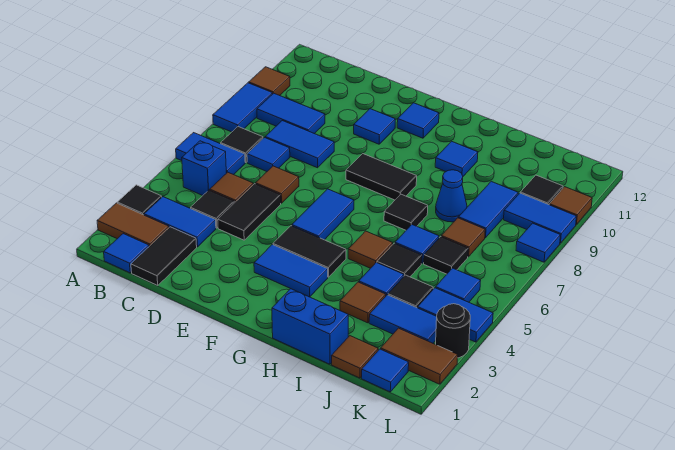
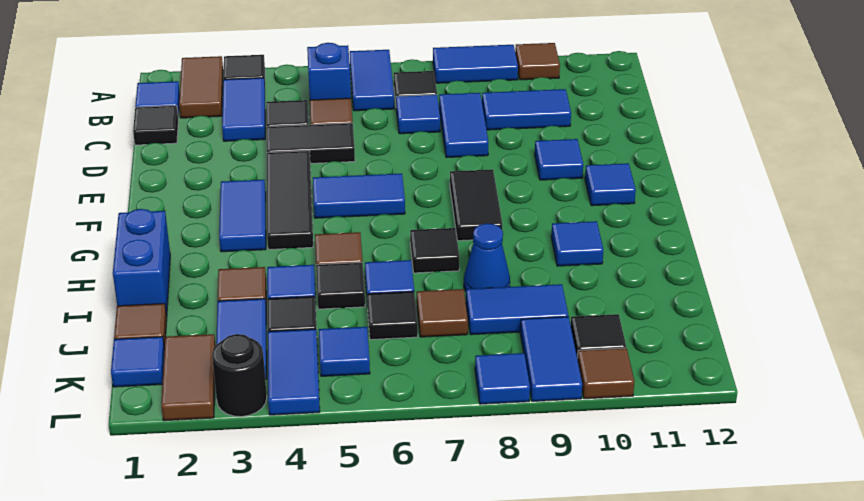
blue 1x2 tile [257,93,325,134] -> blue 1x2 tile turned to [482,89,571,130]
black 1x2 tile [131,227,197,285] -> black 1x1 tile [133,106,178,145]
brown 1x1 tile [256,166,299,203] -> none
black 1x2 tile [273,226,346,277] -> black 1x3 tile [267,151,313,250]

